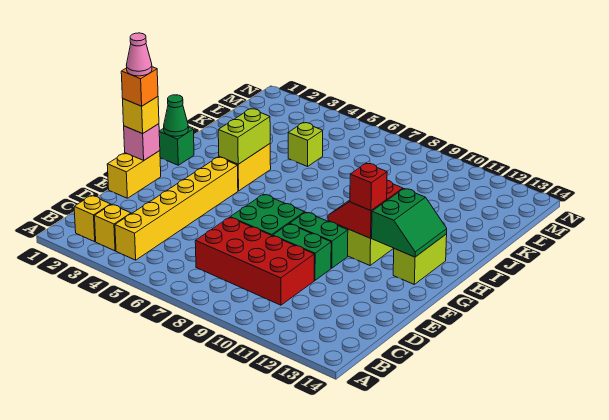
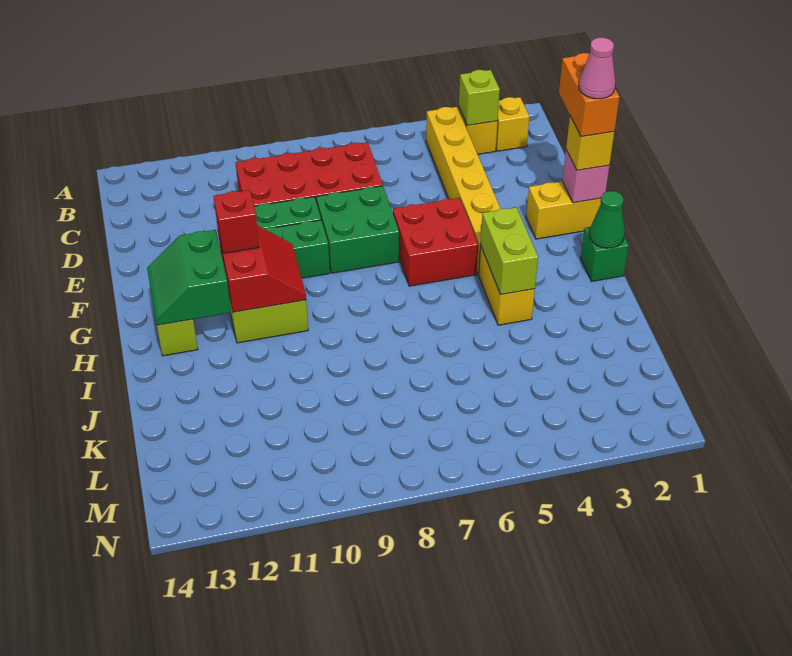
yellow 1x2 brick [107,151,161,198] -> yellow 1x2 brick turned to [526,181,601,239]
orange 1x1 brick [121,67,158,106] -> orange 1x2 brick [559,53,620,137]
none -> red 2x2 brick [393,198,478,286]
lime 1x1 brick [288,123,323,166] -> lime 1x1 brick moved to [459,70,500,125]

